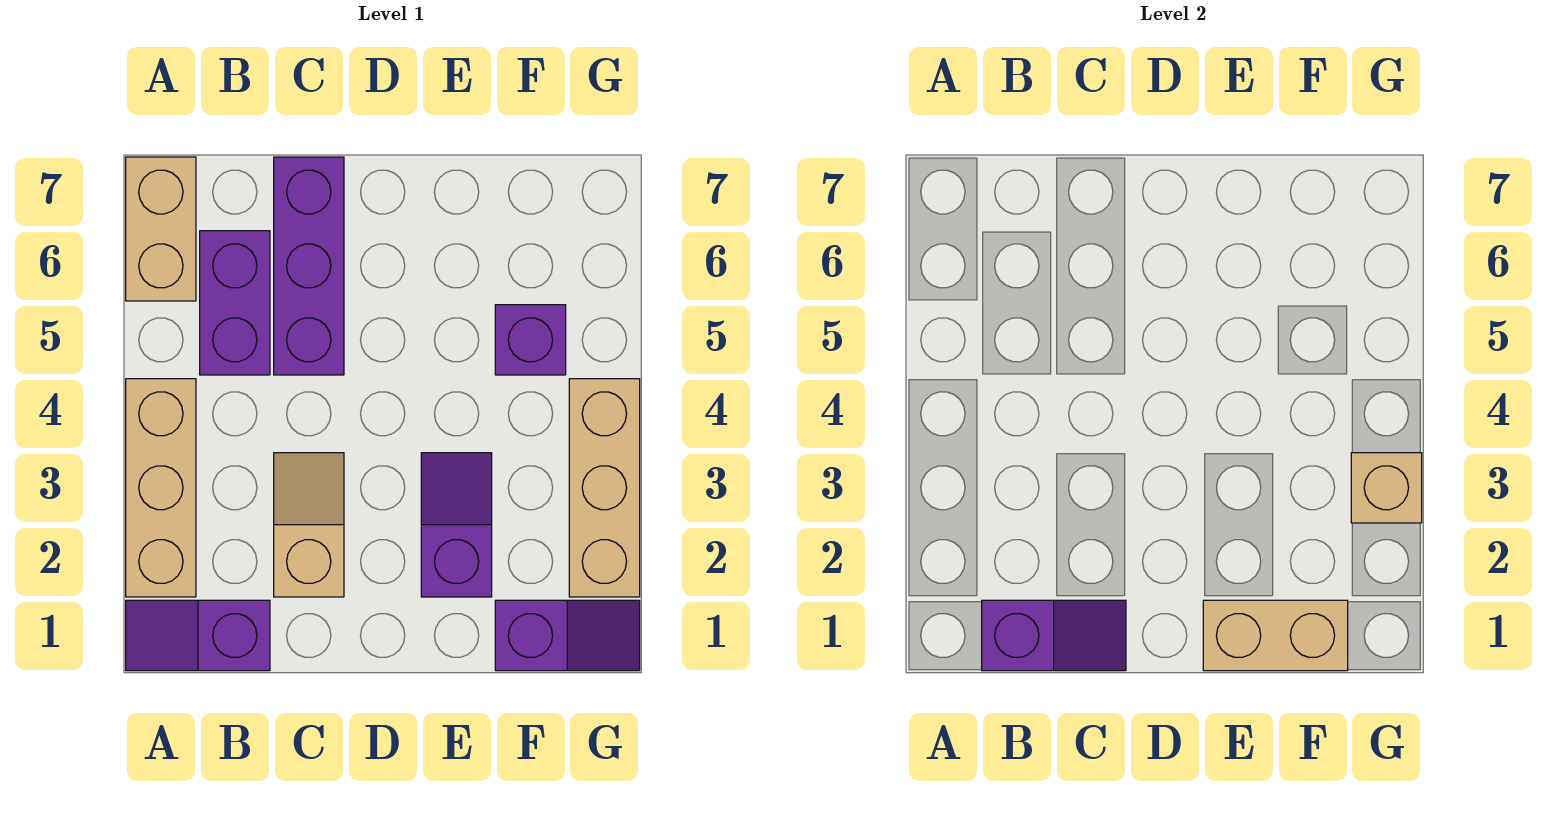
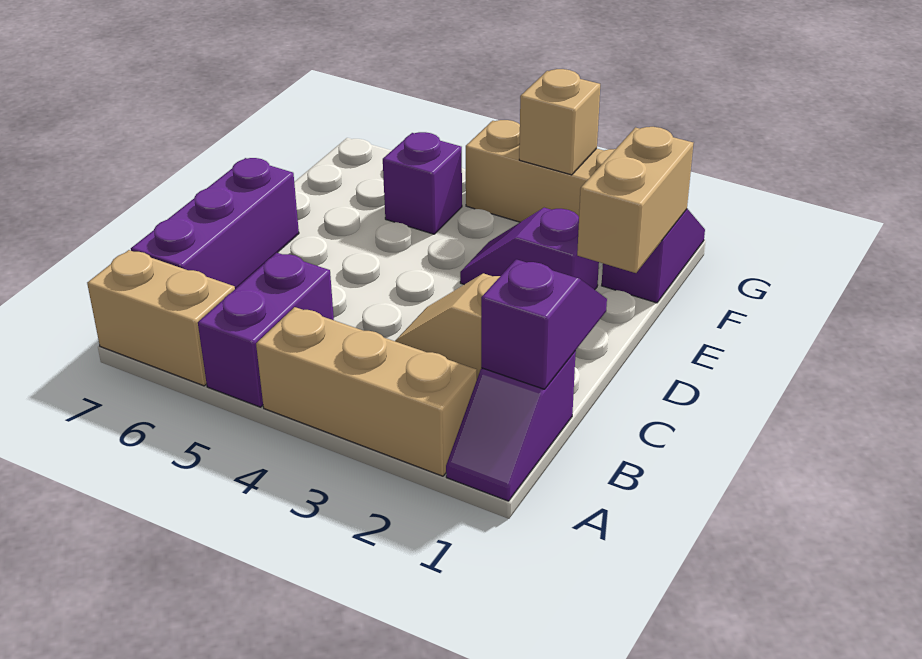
purple 1x2 brick [200,231,270,375] -> purple 1x2 brick turned to [198,253,334,407]
purple 1x3 brick [274,157,344,375] -> purple 1x3 brick turned to [131,158,299,289]

